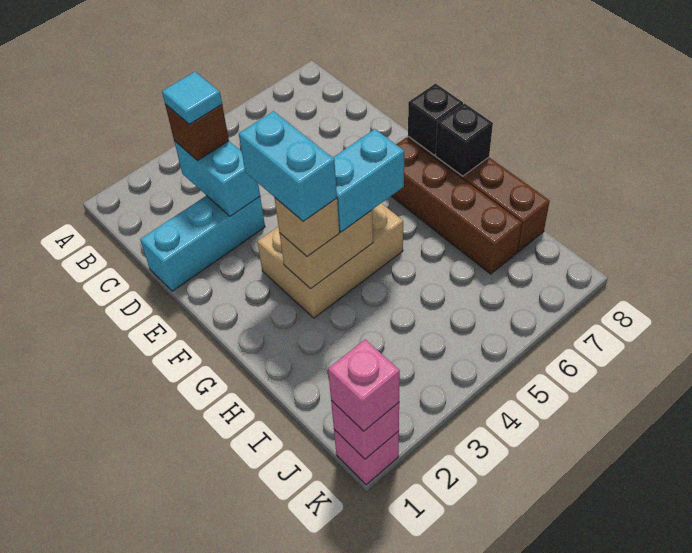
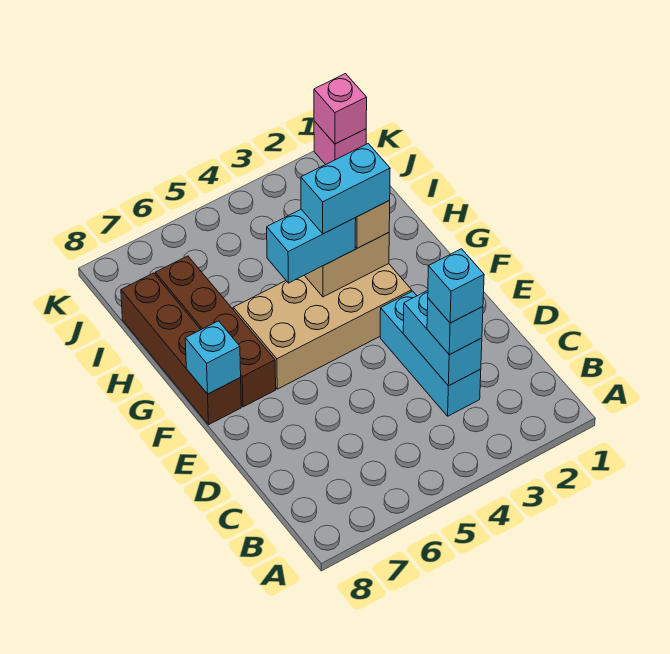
brown 1x1 brick [165,104,229,161] -> cyan 1x1 brick [427,298,483,355]
cyan 1x1 tile [162,72,222,124] -> cyan 1x1 brick [428,249,484,323]
cyan 1x3 brick [140,196,265,291] -> cyan 1x3 brick turned to [380,291,481,416]
tan 2x3 brick [257,203,403,318] -> tan 2x4 brick [233,264,412,389]
cyan 1x2 brick [239,111,337,221] -> cyan 1x2 brick turned to [301,144,390,234]
black 1x1 brick [408,83,463,155] -> cyan 1x1 brick [185,321,241,394]
black 1x1 brick [436,103,493,176] -> none
pink 1x1 brick [328,340,400,431] -> none

